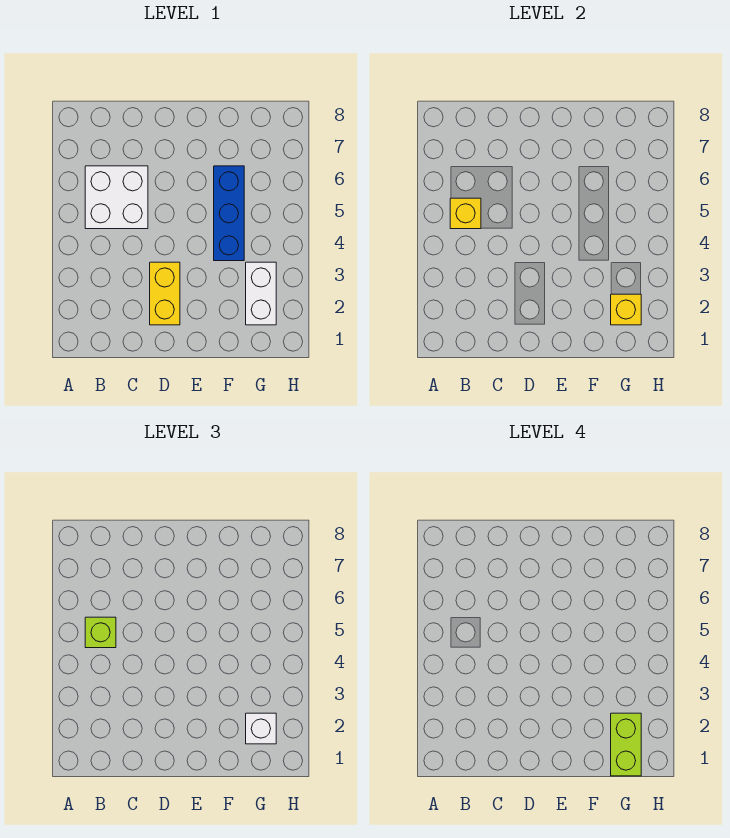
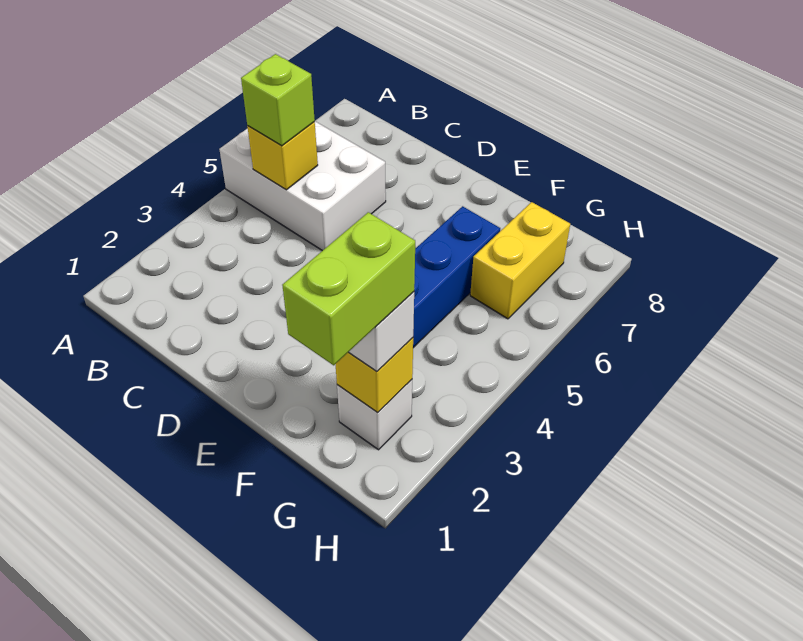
white 2x2 brick [85,166,148,229] -> white 2x3 brick [219,121,386,251]
yellow 1x2 brick [150,262,180,325] -> yellow 1x2 brick moved to [470,202,570,319]
white 1x2 brick [246,262,276,325] -> white 1x1 brick [337,380,412,450]

